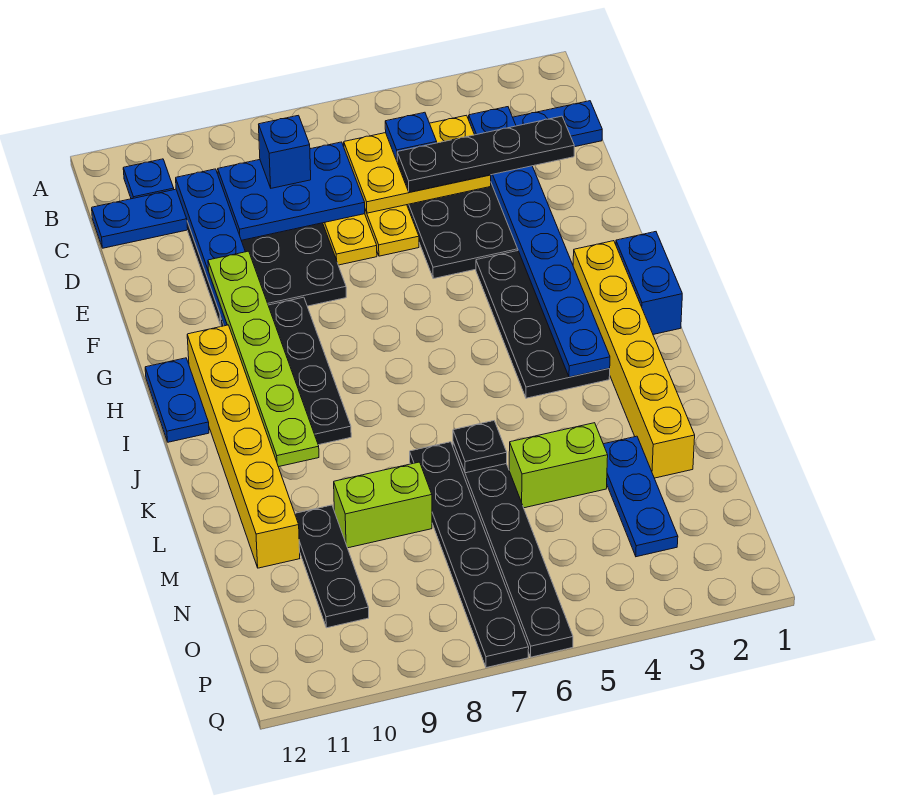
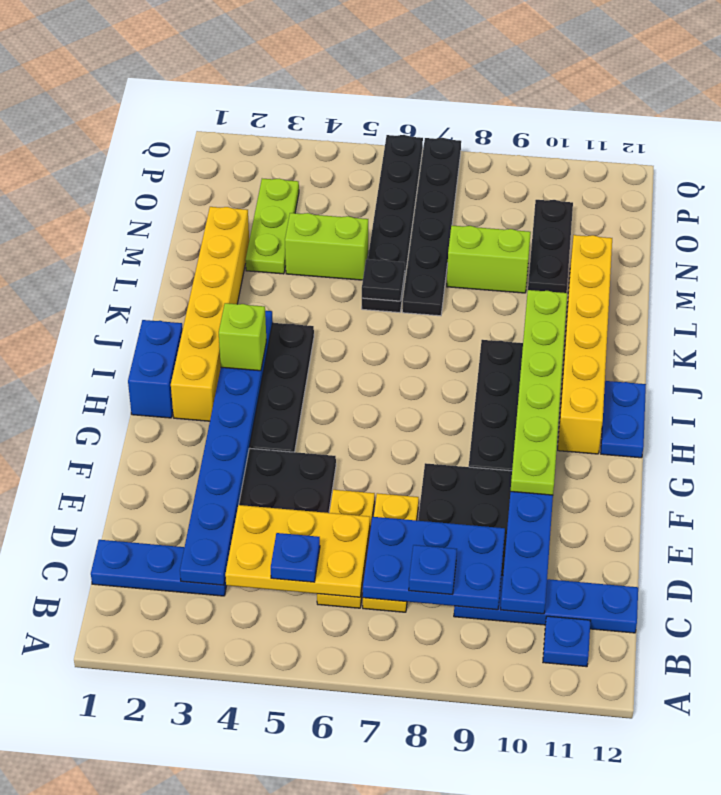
blue 1x1 brick [259,115,311,188] -> blue 1x1 plate [409,545,457,594]
black 1x4 plate [397,116,574,192] -> none
none -> lime 1x1 brick [219,303,266,371]
blue 1x3 plate [603,436,678,557] -> lime 1x3 plate [246,179,299,274]

